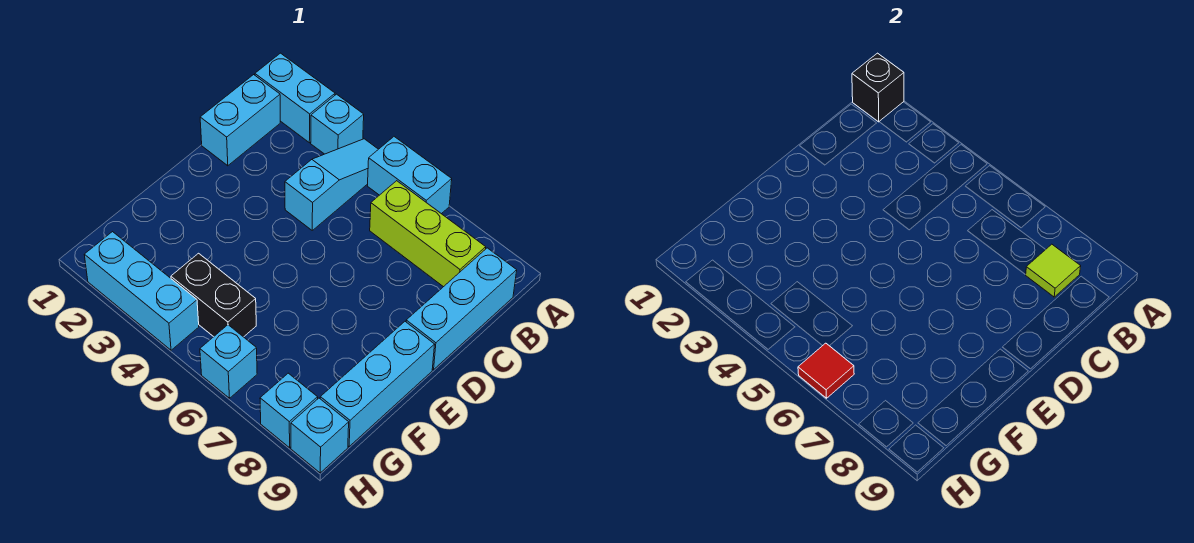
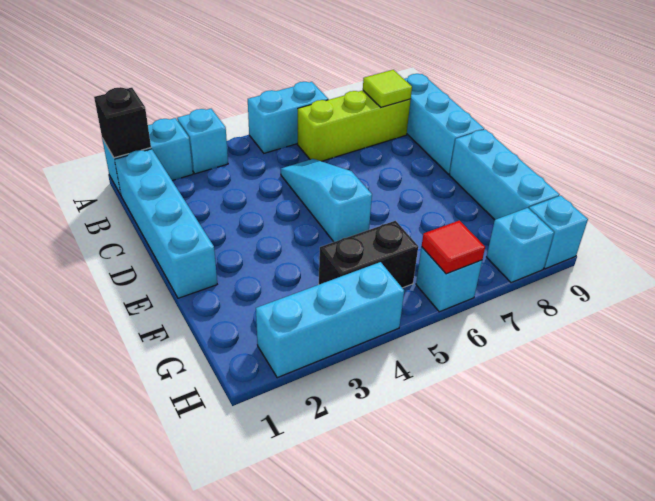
cyan 1x3 slope [285,139,378,230] -> cyan 1x3 slope moved to [281,159,372,242]
cyan 1x2 brick [200,75,280,166] -> cyan 1x4 brick [115,149,217,298]

